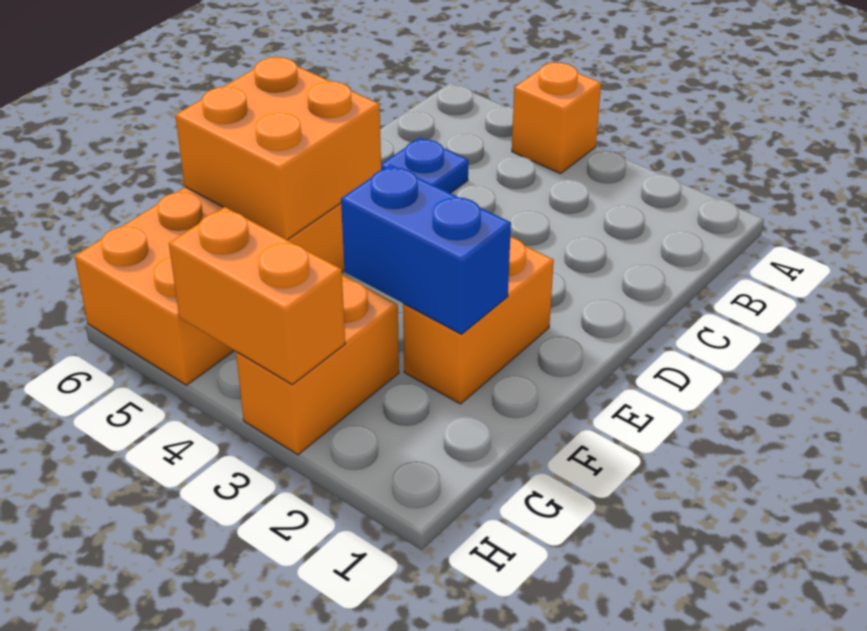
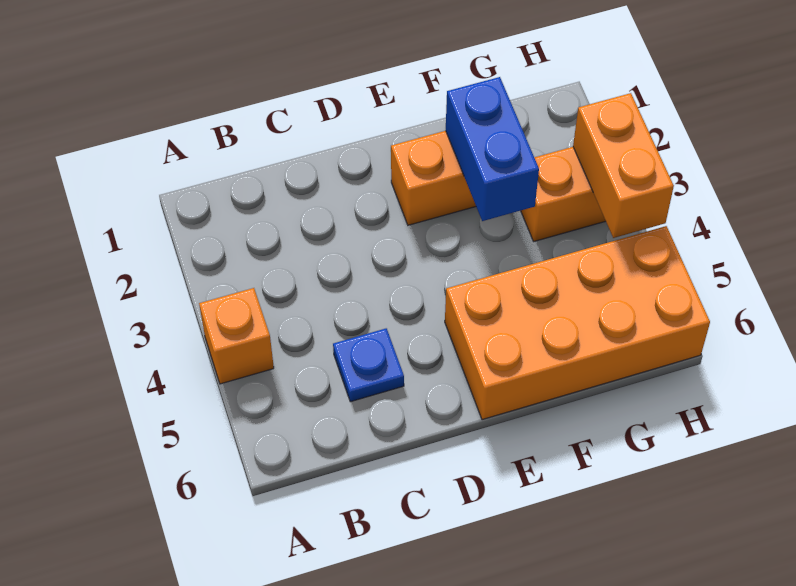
orange 2x2 brick [175,56,381,240] -> none

